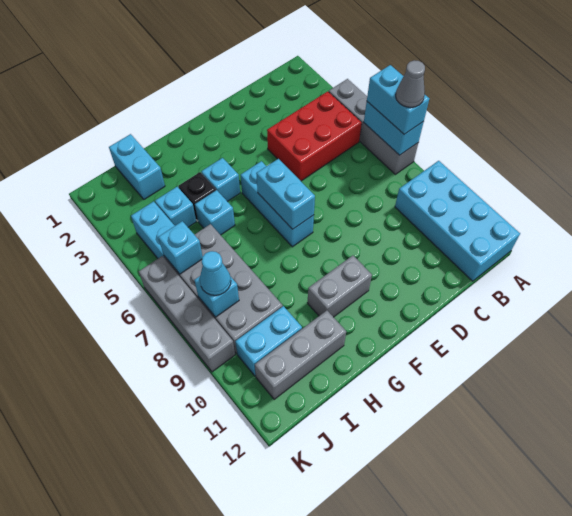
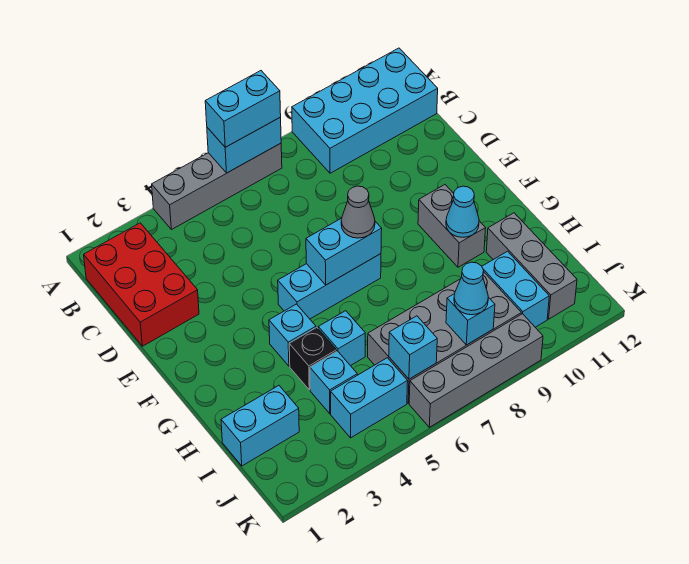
grey 1x1 cone [396,60,425,107] -> grey 1x1 cone moved to [341,186,375,238]
red 2x3 brick [267,91,362,181] -> red 2x3 brick moved to [84,223,199,346]
none -> cyan 1x1 cone [446,186,479,237]

